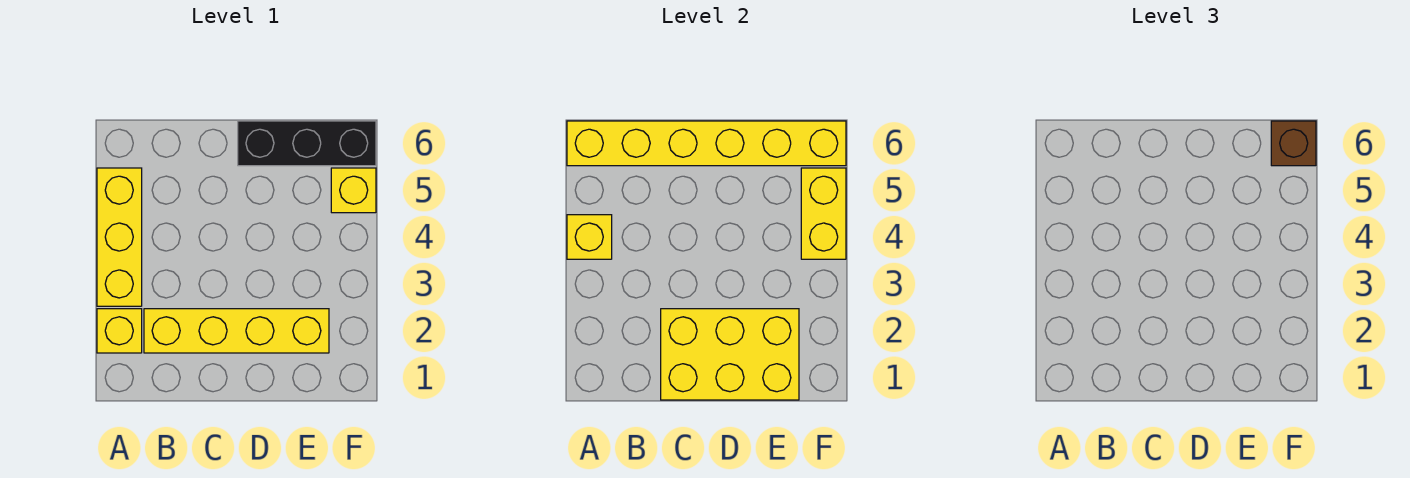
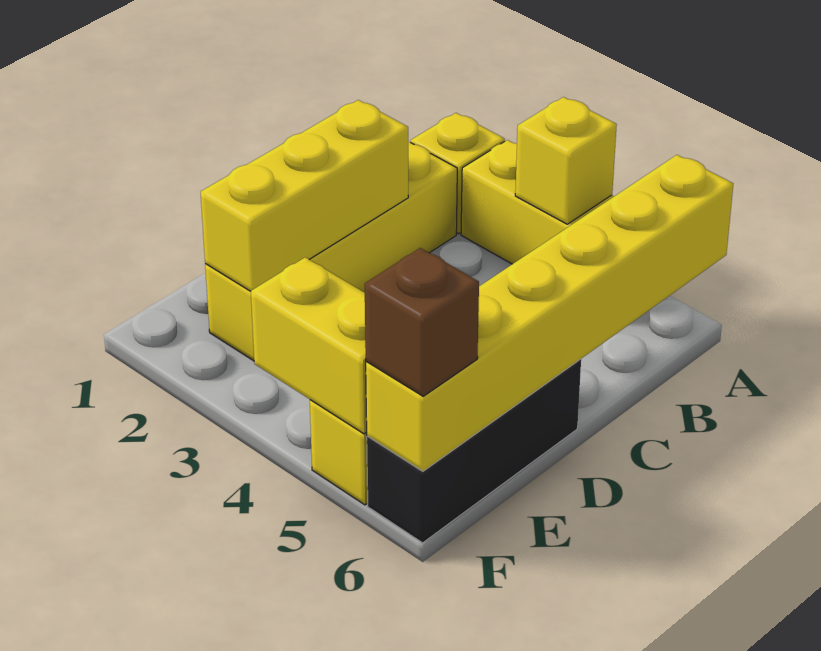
yellow 2x3 brick [661,309,799,400] -> yellow 1x3 brick [201,100,408,291]

